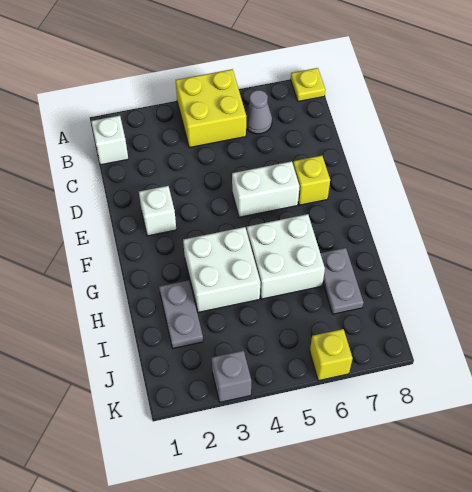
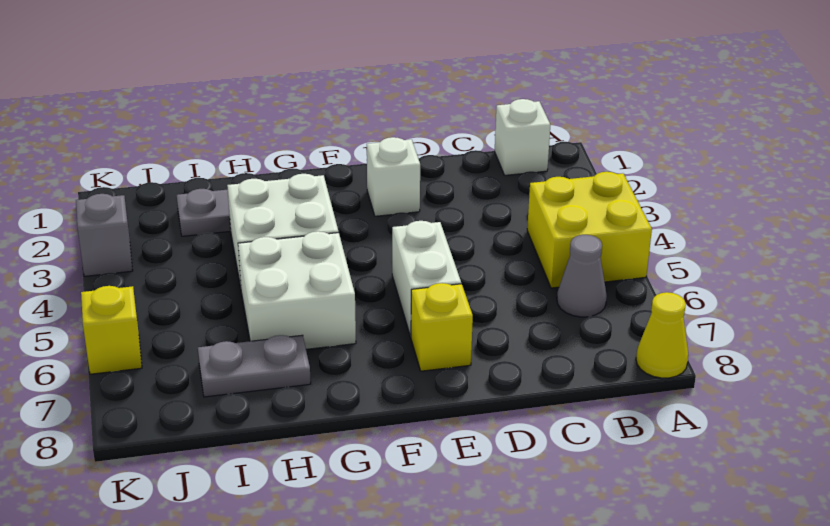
yellow 1x1 plate [291,68,325,102] -> yellow 1x1 cone [636,292,688,378]

